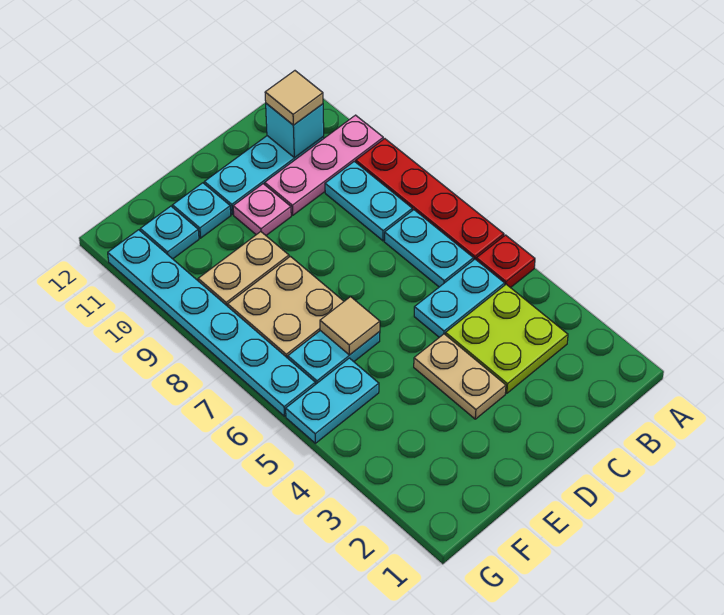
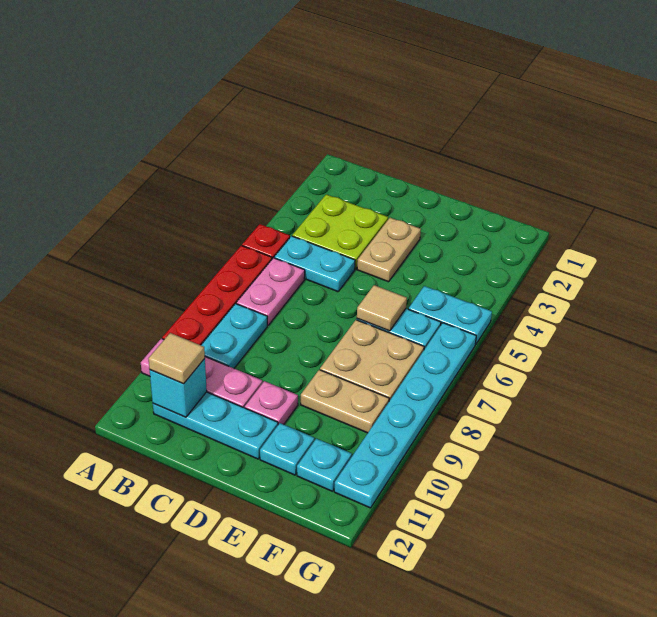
cyan 1x2 plate [384,210,474,287] -> pink 1x2 plate [236,258,305,325]

